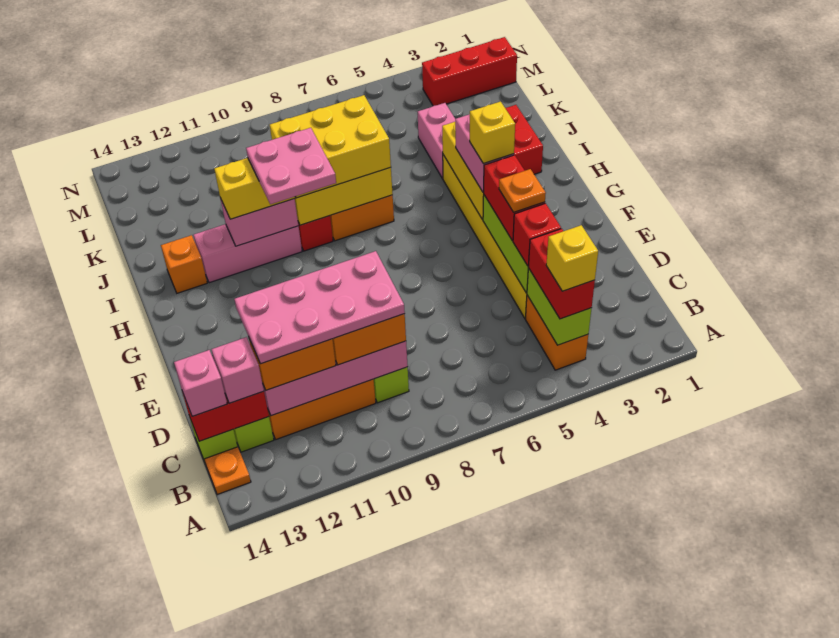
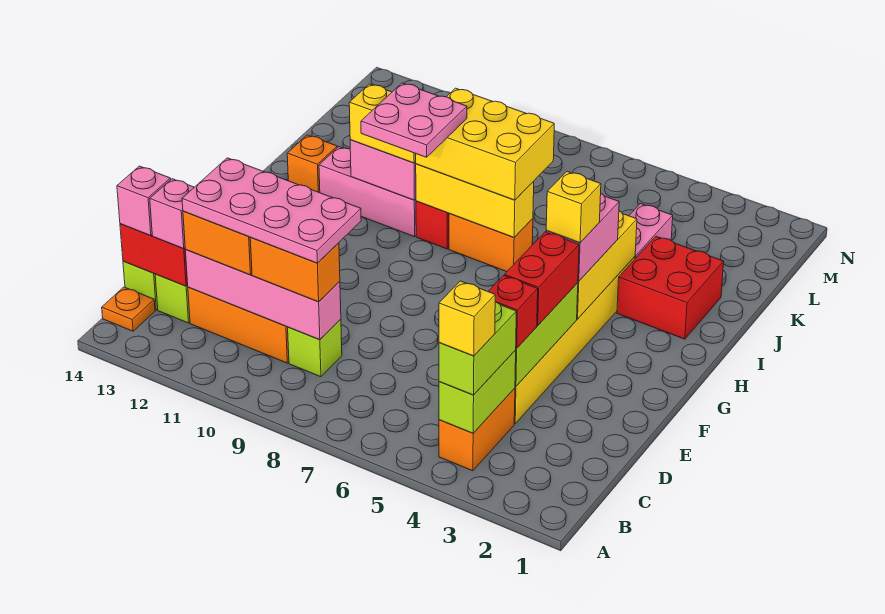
red 1x2 brick [529,229,595,319] -> lime 1x2 brick [439,302,516,395]
orange 1x1 plate [499,169,546,212] -> none
red 1x3 brick [422,37,517,106] -> none

